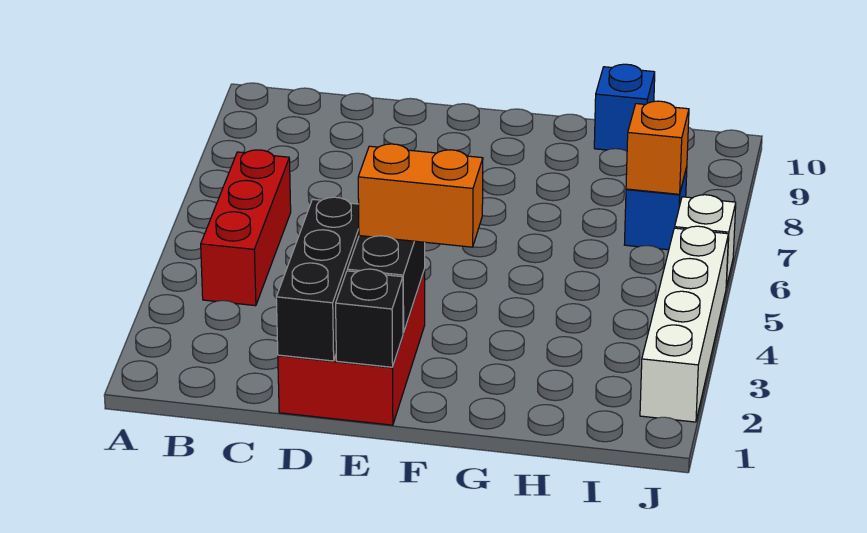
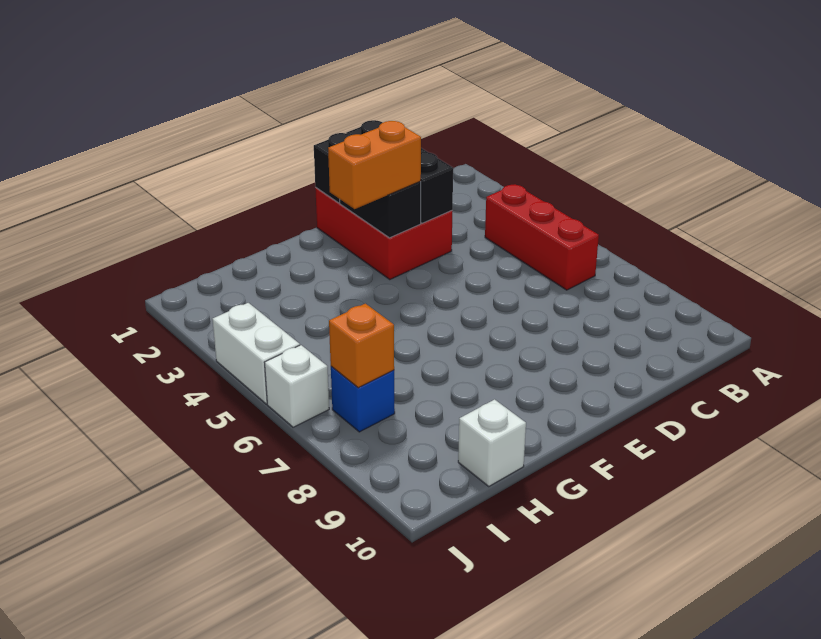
blue 1x1 brick [594,64,655,151] -> white 1x1 brick [458,399,526,486]
white 1x4 brick [640,226,728,422] -> white 1x2 brick [212,303,300,404]

